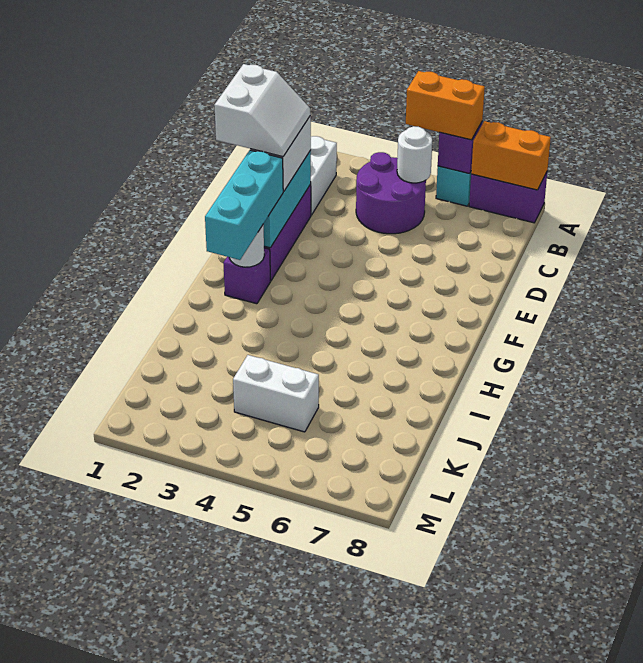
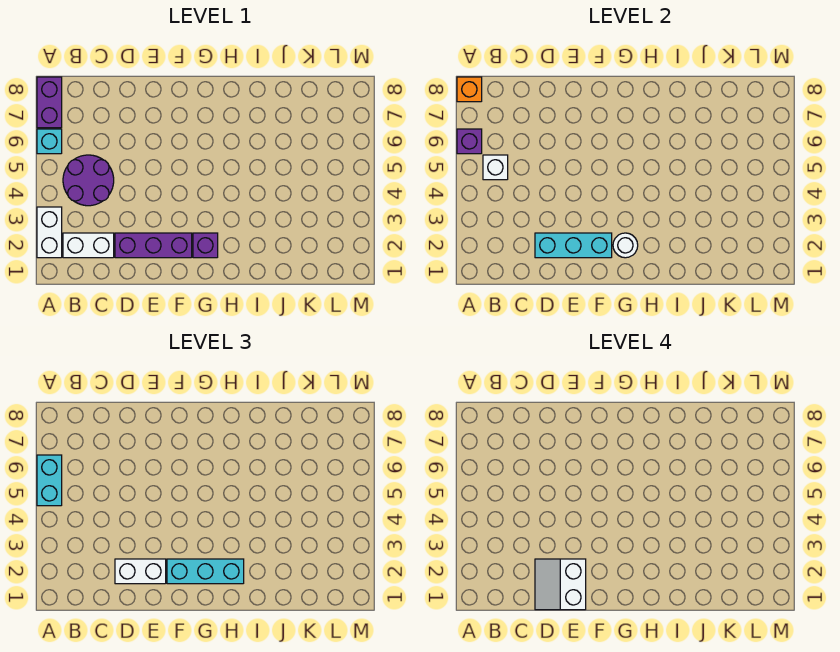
orange 1x2 brick [406,71,485,140] -> cyan 1x2 brick [37,455,62,506]
orange 1x2 brick [471,121,551,190] -> orange 1x1 brick [457,77,482,102]
white 1x1 round brick [397,126,432,183] -> white 1x1 brick [483,155,508,180]
white 2x2 slope [214,64,311,157] -> white 2x2 slope turned to [535,559,586,610]
white 1x2 brick [233,355,319,432] -> white 1x2 brick moved to [37,207,62,258]

